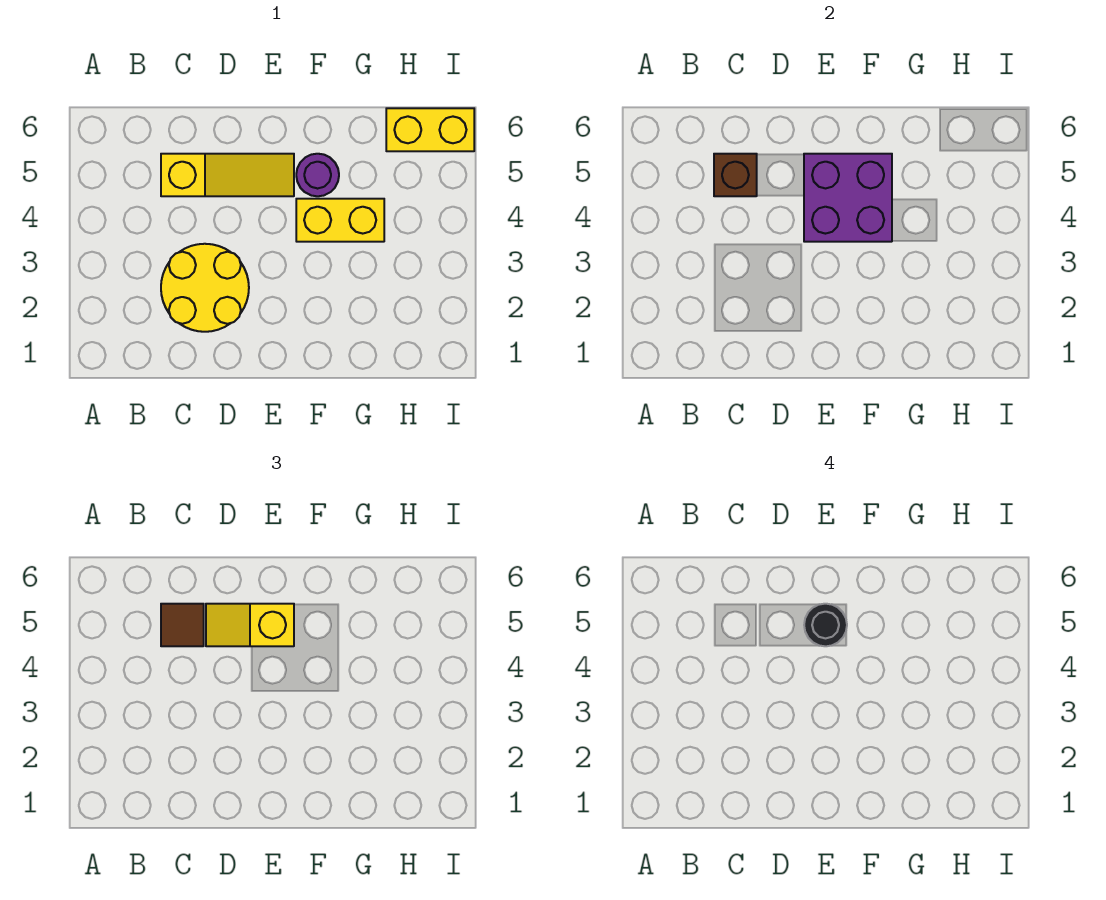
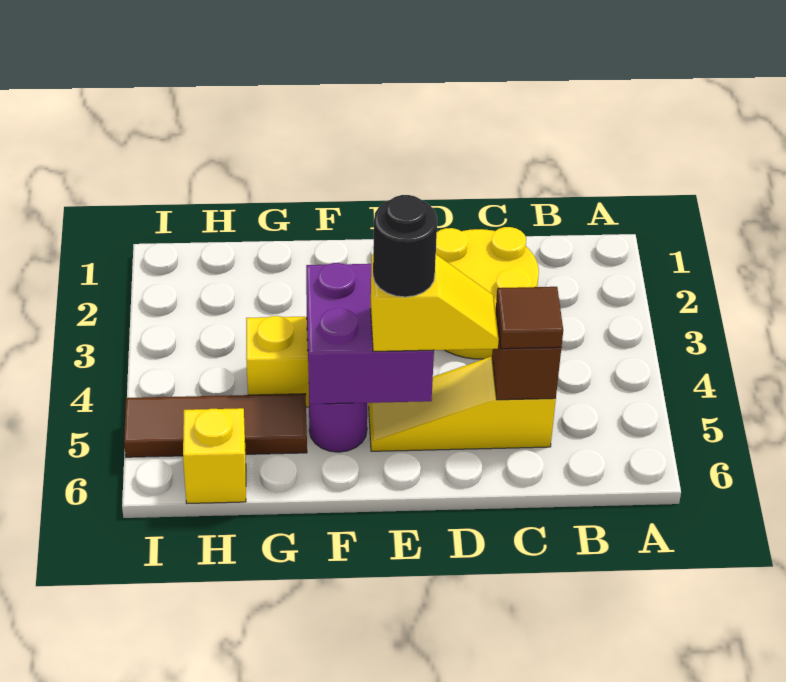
none -> brown 1x3 tile [124,394,307,457]
yellow 1x2 brick [386,108,474,151] -> yellow 1x1 brick [183,408,246,503]

